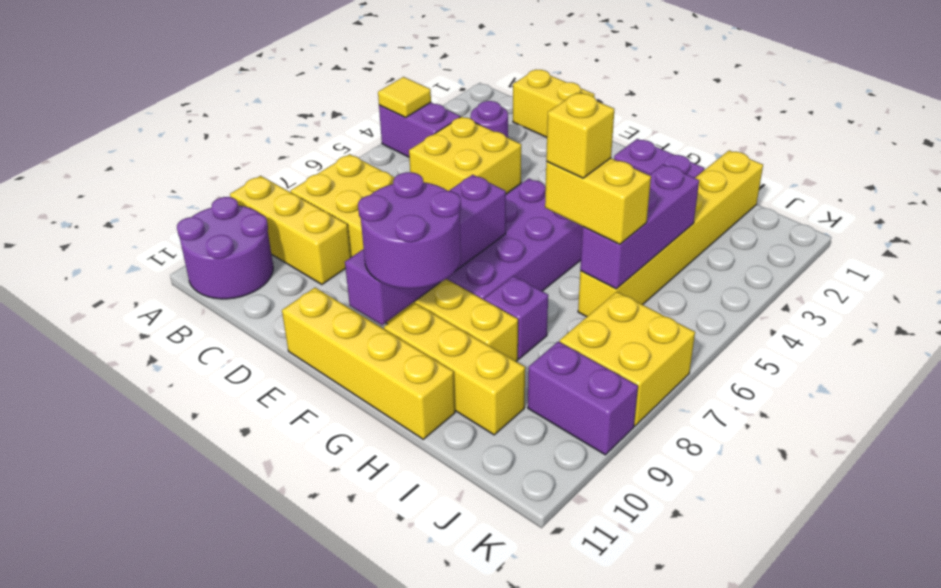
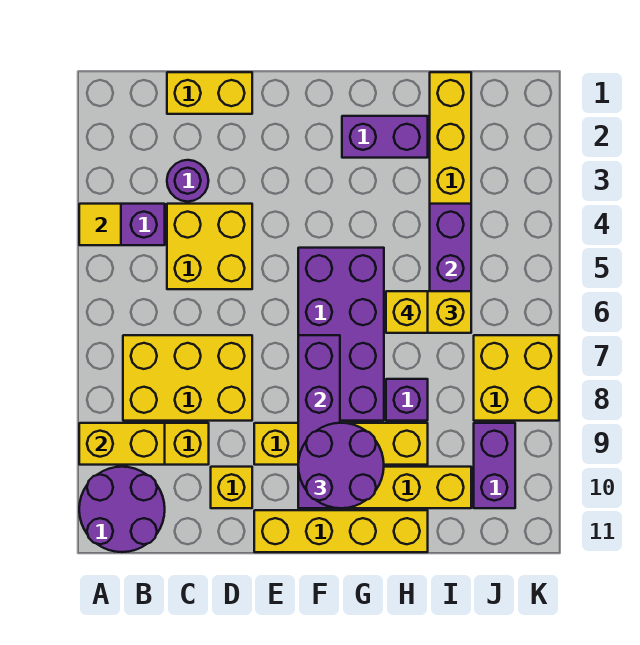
none -> yellow 1x2 brick [79,423,165,465]
none -> yellow 1x1 brick [211,467,252,508]
purple 1x2 brick [528,341,638,455] -> purple 1x2 brick turned to [474,423,515,508]

